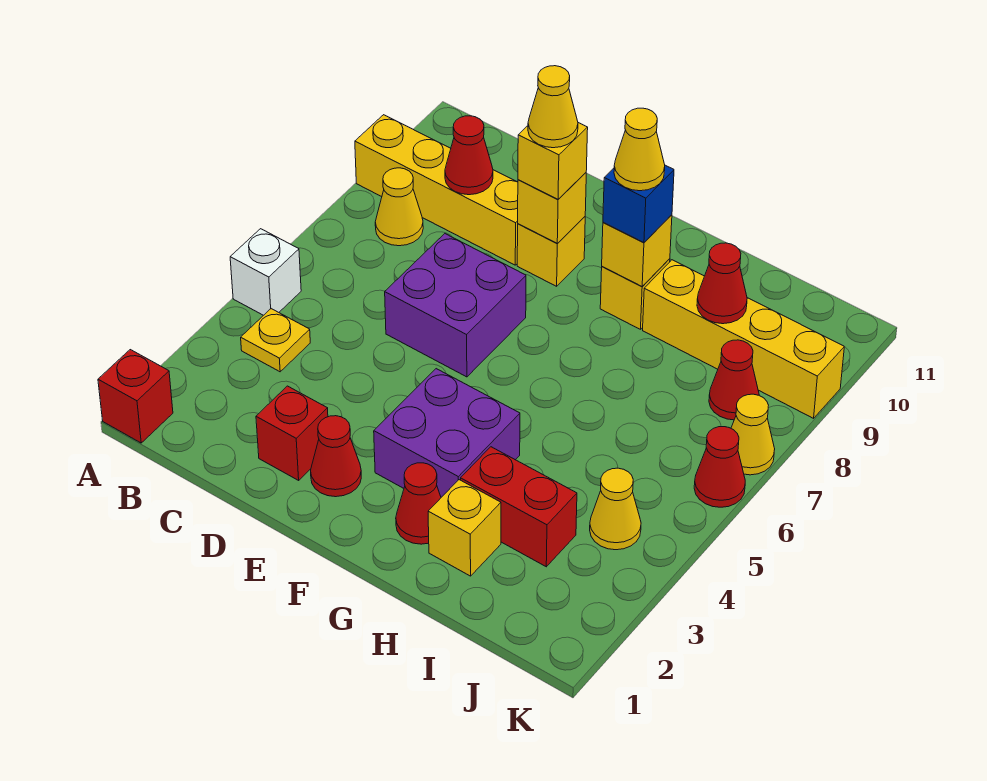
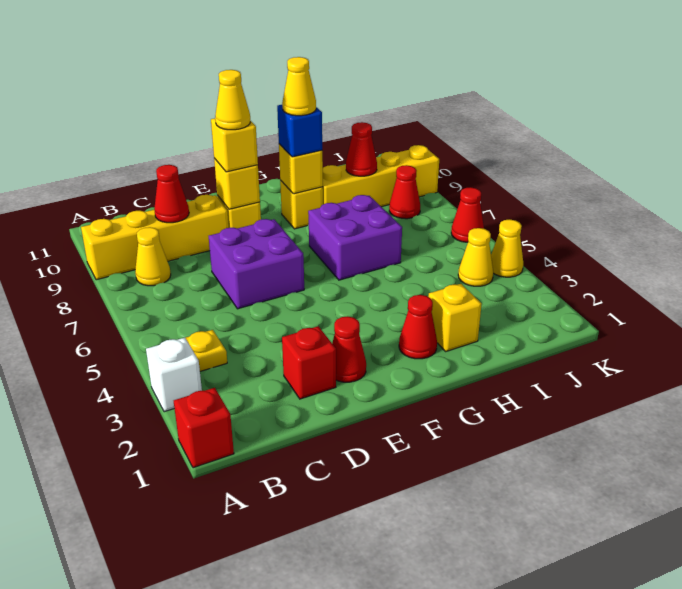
white 1x1 brick [230,229,301,315] -> white 1x1 brick moved to [146,338,202,412]
purple 2x2 brick [374,369,520,497] -> purple 2x2 brick moved to [308,195,402,280]
red 1x2 brick [461,447,577,567] -> none
yellow 1x1 cone [731,394,775,475] -> yellow 1x1 cone moved to [491,219,523,277]

